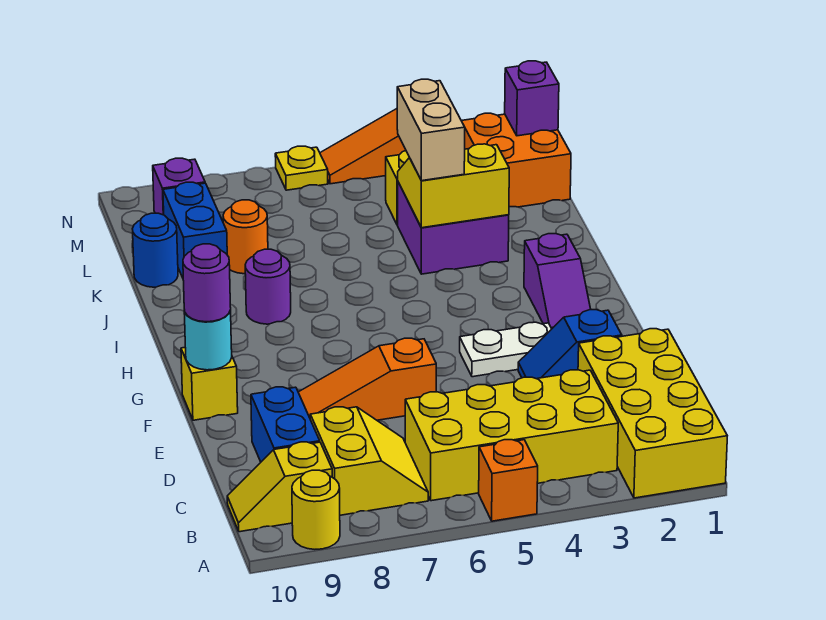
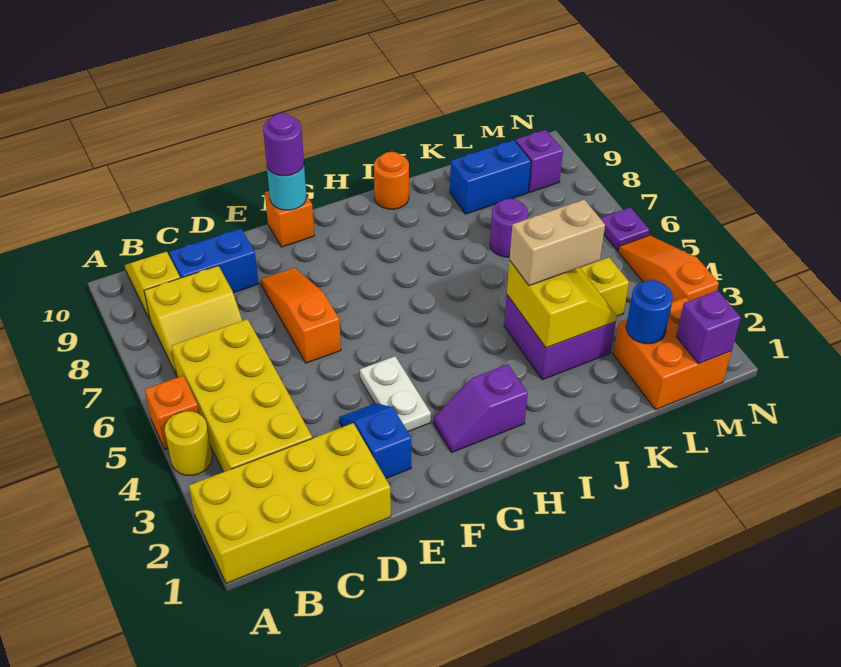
yellow 1x1 round brick [292,470,340,549] -> yellow 1x1 round brick moved to [165,411,212,475]
yellow 1x1 brick [181,348,238,420] -> orange 1x1 brick [265,191,314,247]
purple 1x1 round brick [245,249,291,324] -> purple 1x1 round brick moved to [490,199,528,257]
orange 1x1 round brick [223,200,268,274] -> orange 1x1 round brick moved to [374,152,409,209]
blue 1x1 round brick [132,213,178,287] -> blue 1x1 round brick moved to [626,280,673,344]
yellow 1x1 plate [275,146,328,190] -> purple 1x1 plate [600,208,650,251]

